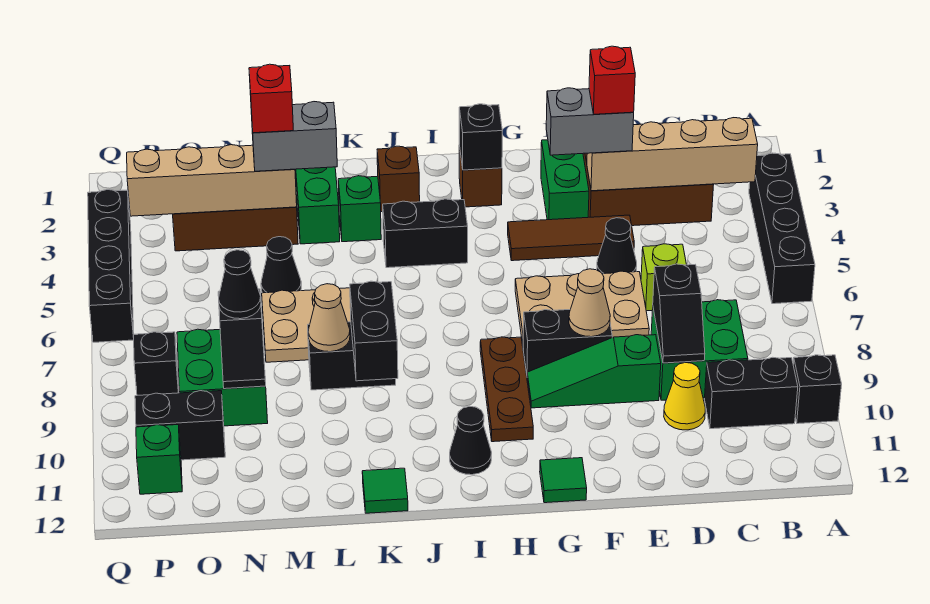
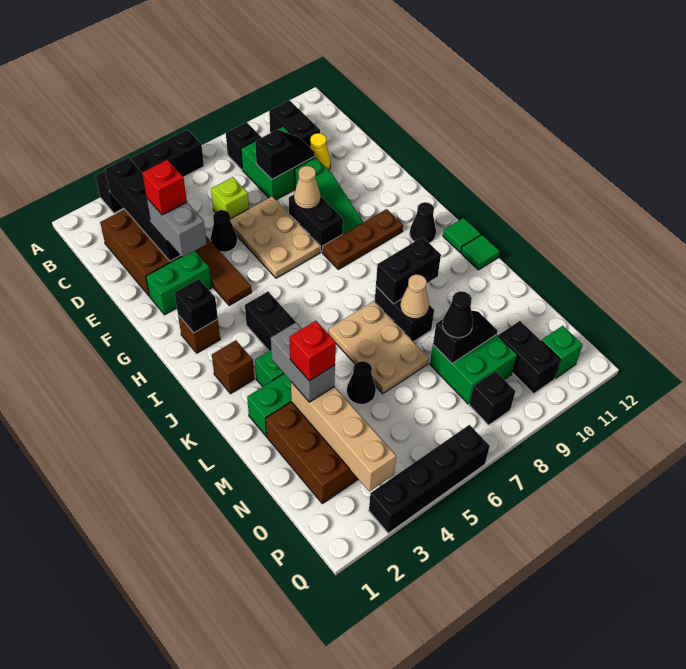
black 1x1 brick [793,355,842,424] -> black 1x1 brick moved to [226,122,261,170]
tan 1x4 brick [587,118,758,191] -> black 1x4 brick [105,157,180,261]
green 1x1 tile [540,458,587,503] -> green 1x1 tile moved to [443,218,481,252]

